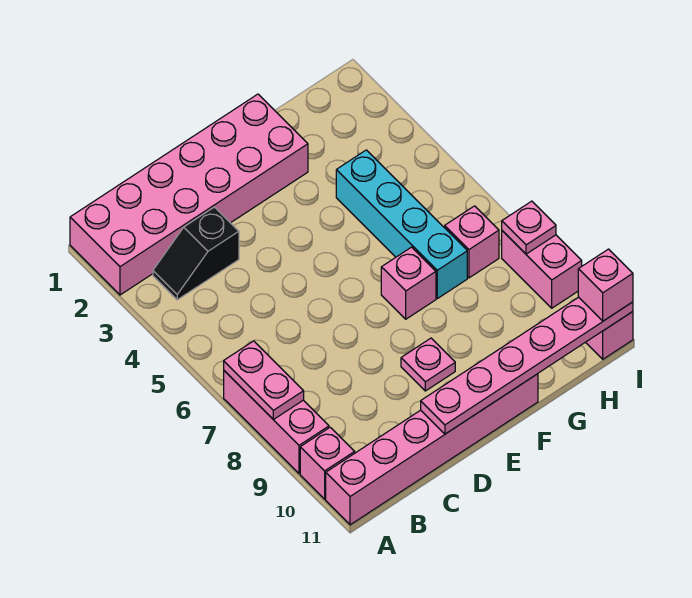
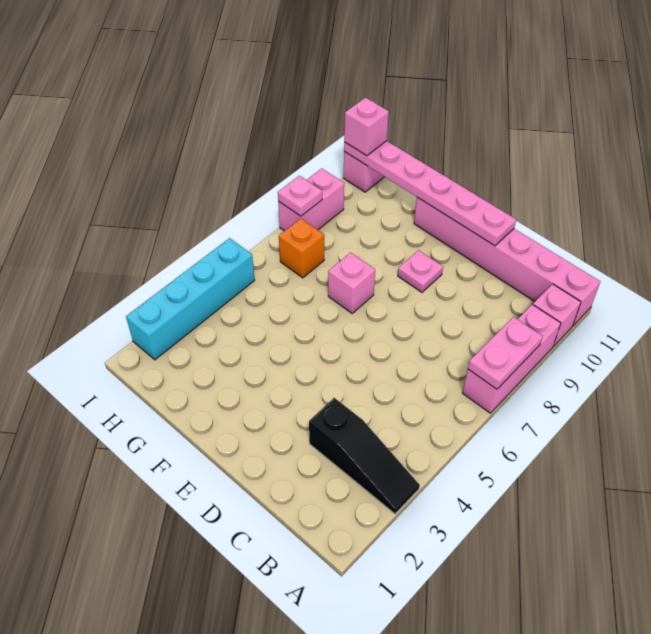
pink 2x6 brick [70,94,308,295] -> none
black 1x2 slope [153,207,239,300] -> black 1x3 slope [309,398,420,514]
cyan 1x4 brick [336,150,467,299] -> cyan 1x4 brick moved to [126,238,255,360]
pink 1x1 brick [445,206,499,278] -> orange 1x1 brick [279,219,324,278]

